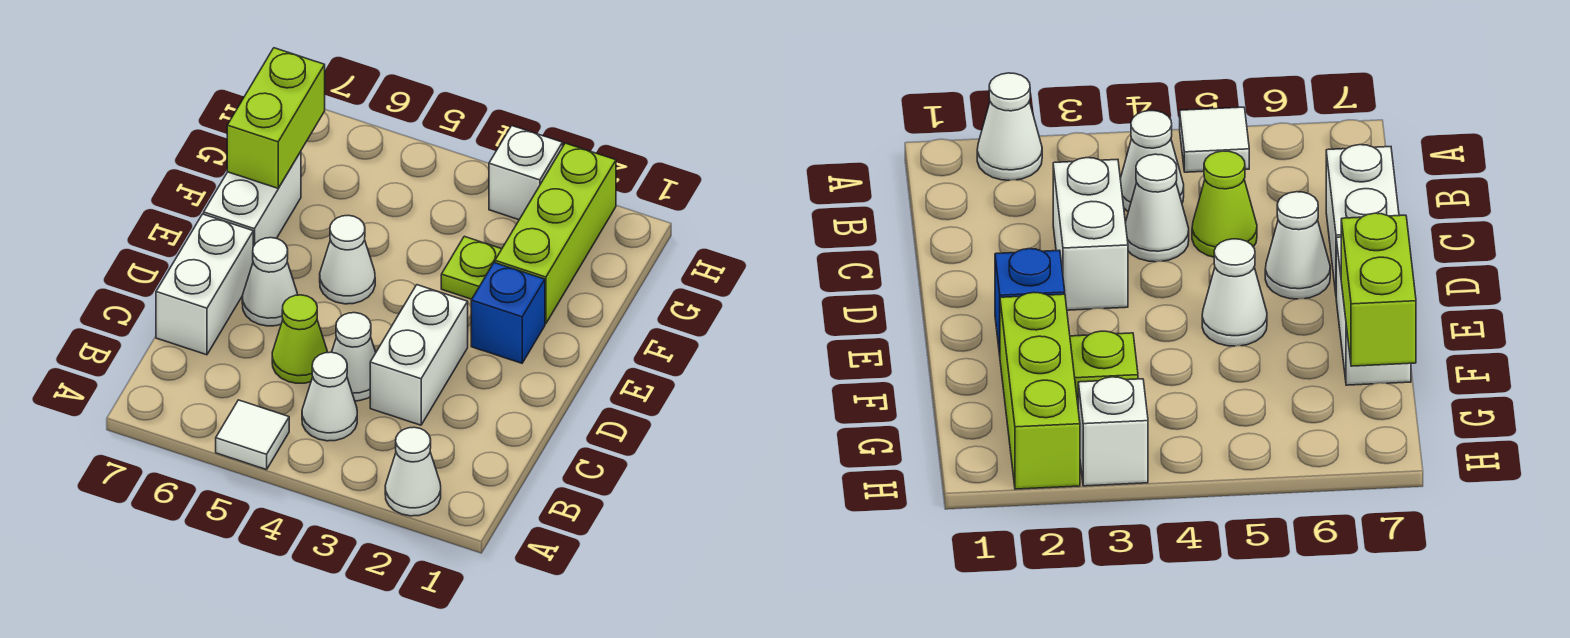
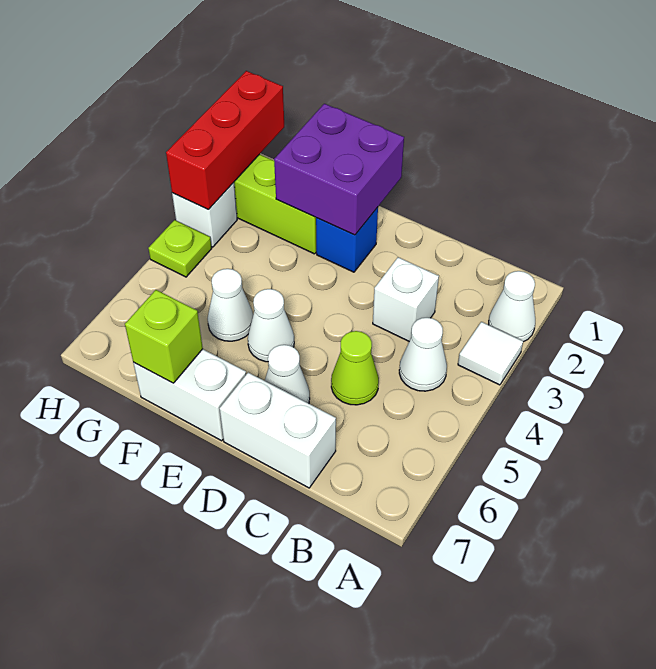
white 1x1 tile [216,400,289,470] -> white 1x1 tile moved to [458,322,523,385]
white 1x2 brick [370,285,468,425] -> white 1x1 brick [373,257,439,341]
white 1x1 cone [332,313,376,401] -> white 1x1 cone moved to [207,269,253,341]
none -> purple 2x2 brick [274,104,404,235]
lime 1x1 plate [441,236,502,299] -> lime 1x1 plate moved to [148,220,212,277]
lime 1x2 brick [227,48,325,188] -> lime 1x1 brick [125,290,203,383]
none -> red 1x3 brick [166,71,284,209]

